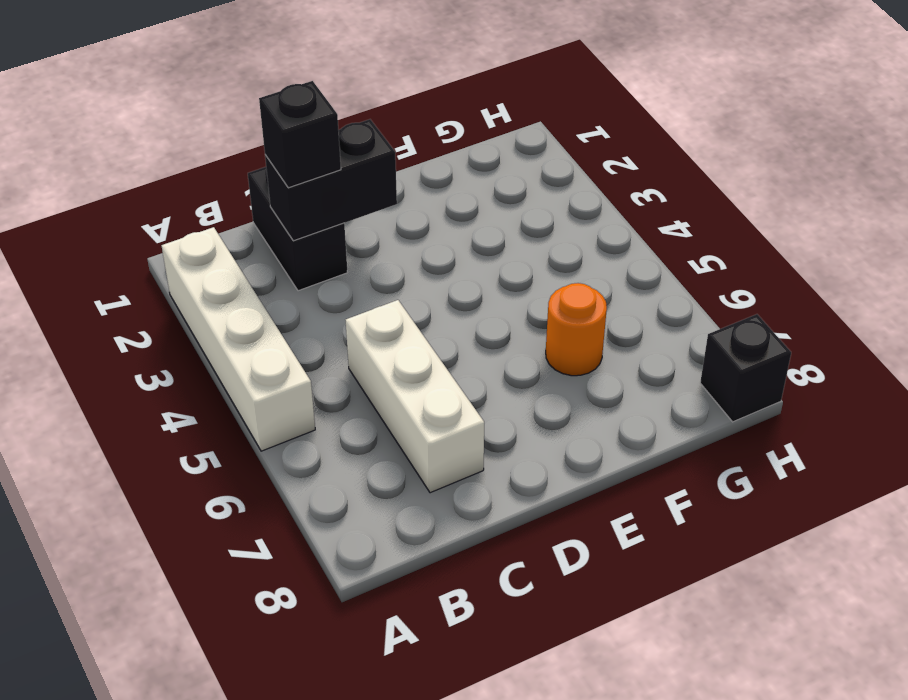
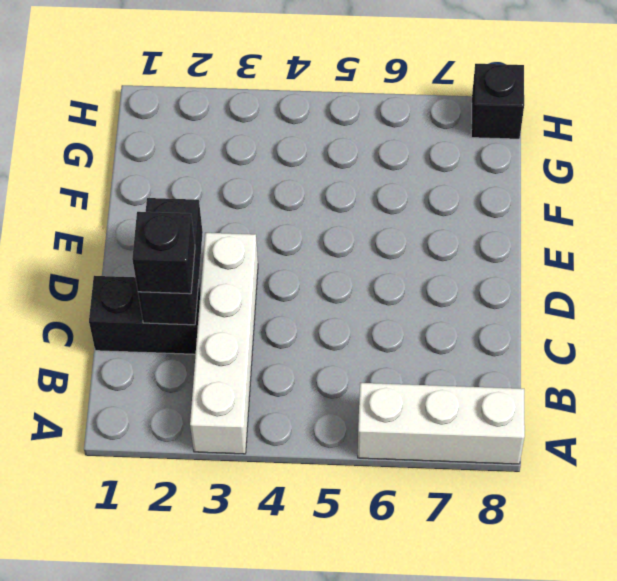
white 1x4 brick [162,227,315,451] -> white 1x4 brick turned to [190,233,258,454]
white 1x3 brick [346,300,484,493] -> white 1x3 brick moved to [358,383,525,464]
orange 1x1 round brick [546,283,607,376] -> none

